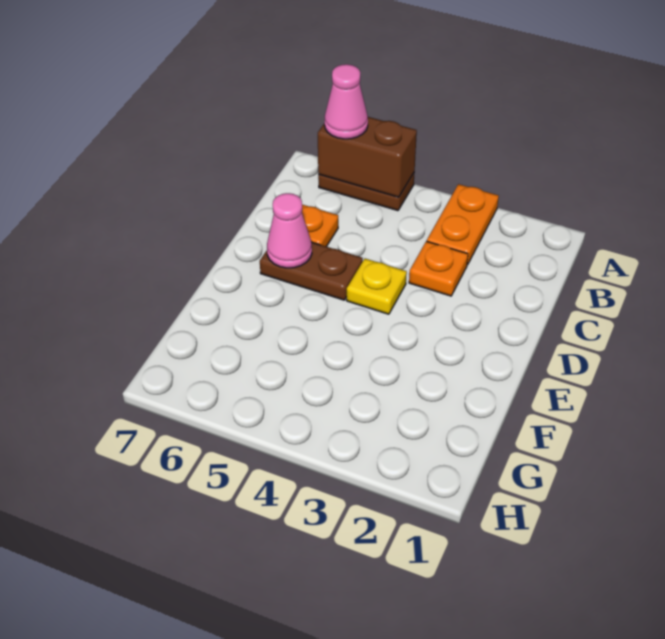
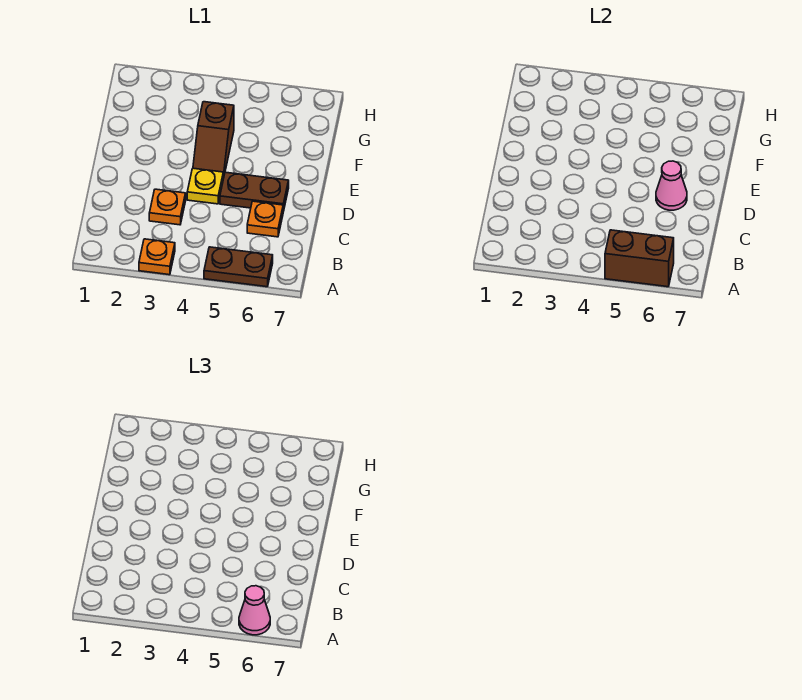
orange 1x2 plate [427,184,499,265] -> orange 1x1 plate [139,239,175,275]
none -> brown 1x2 slope [193,102,234,179]

